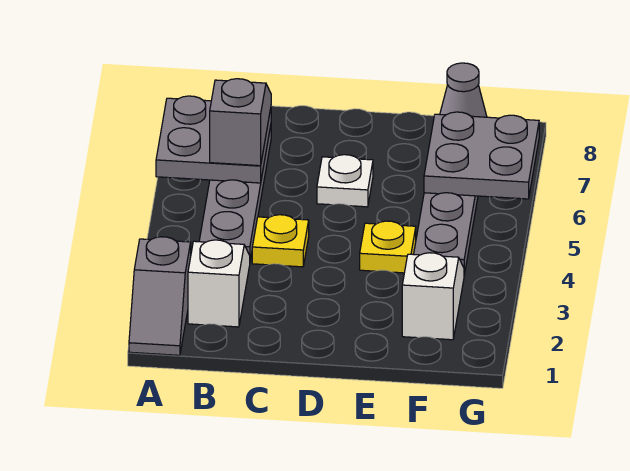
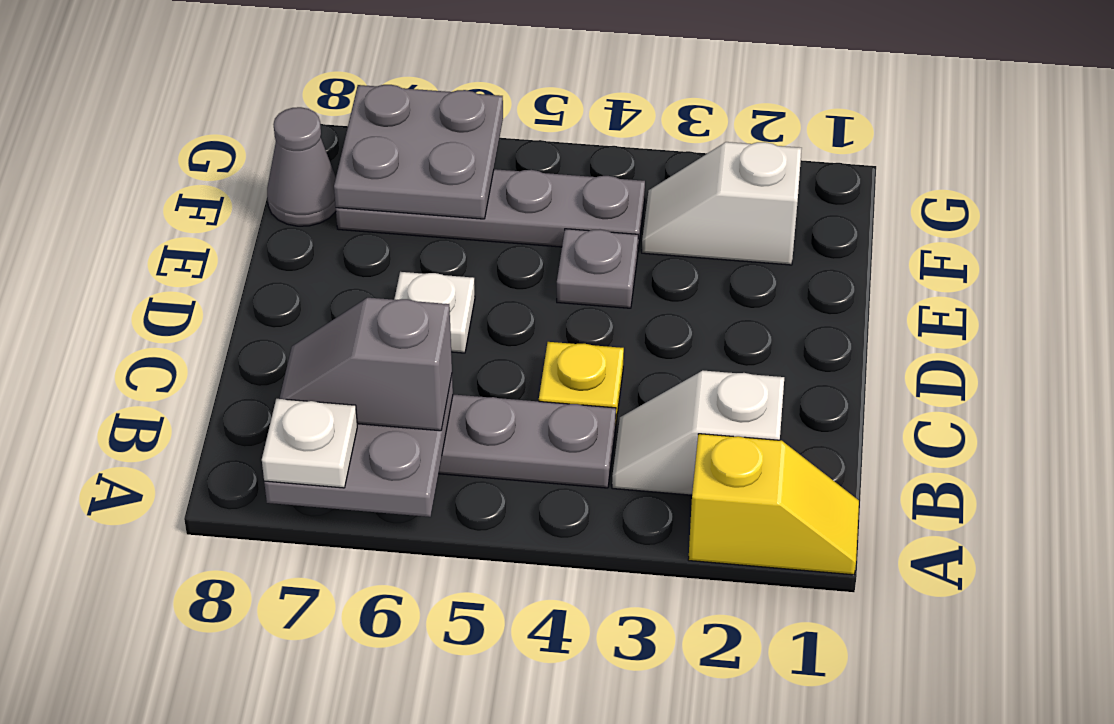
grey 1x2 slope [129,237,191,355] -> yellow 1x2 slope [688,434,859,575]
none -> white 1x1 plate [262,399,357,488]
yellow 1x1 plate [360,221,416,273] -> grey 1x1 plate [557,229,638,308]

